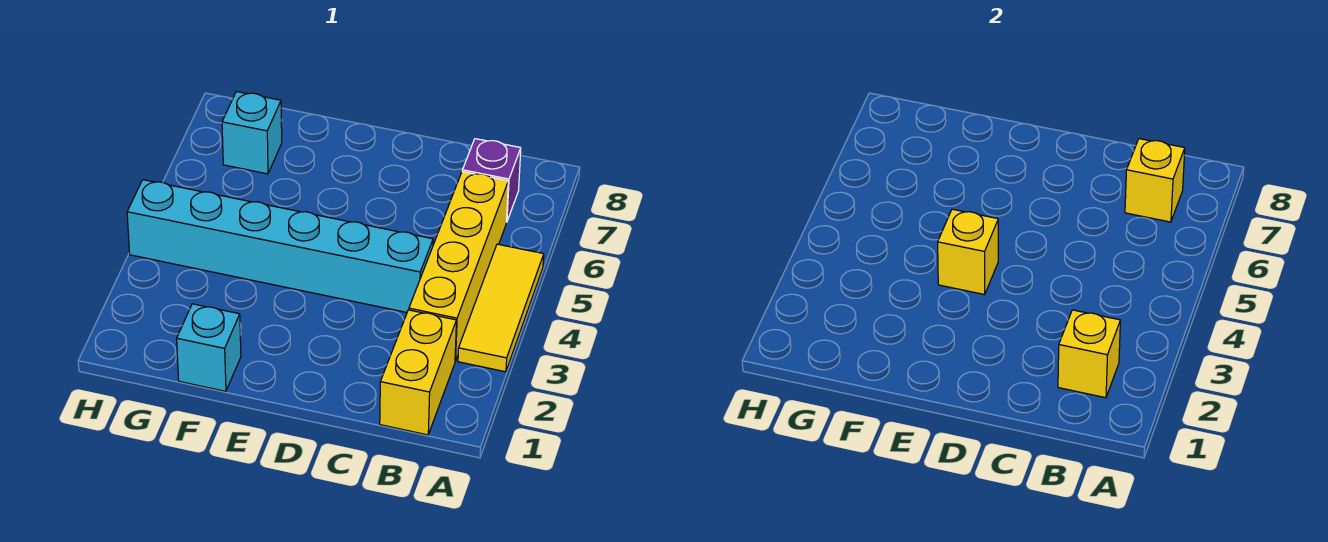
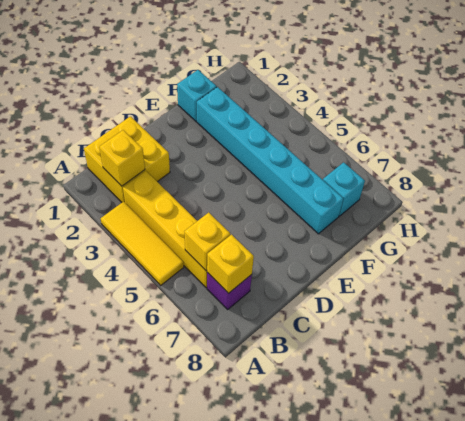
yellow 1x2 brick [380,310,456,435] -> yellow 2x2 brick [84,116,170,202]
cyan 1x6 brick [127,180,433,312] -> cyan 1x6 brick turned to [197,87,344,234]
yellow 1x1 brick [938,209,998,295] -> yellow 1x1 brick moved to [184,212,230,271]

